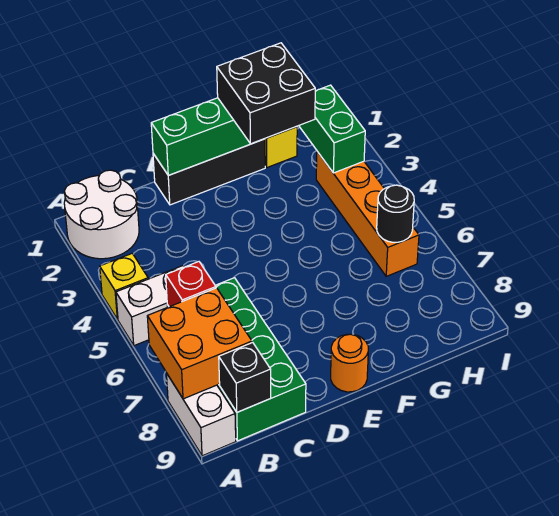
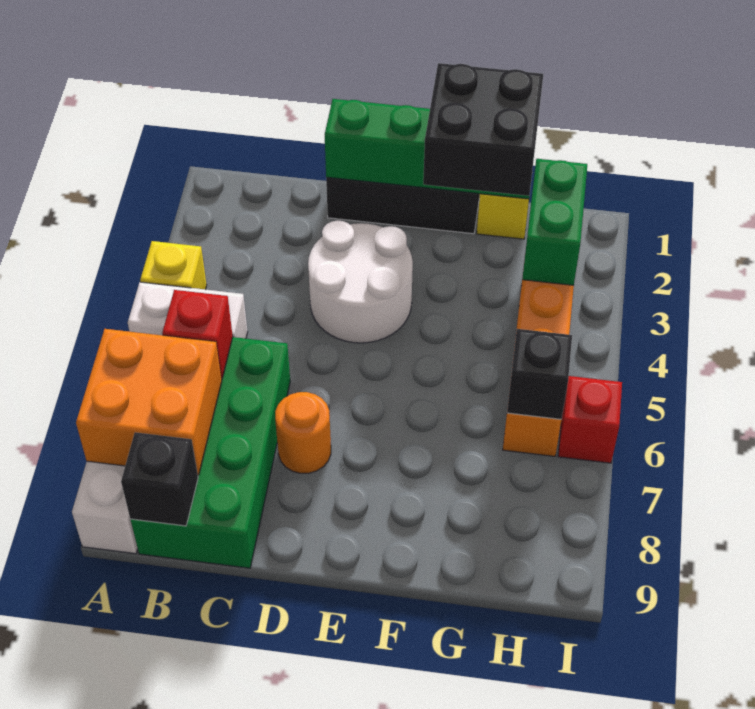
white 2x2 round brick [64,170,139,259] -> white 2x2 round brick moved to [308,220,413,343]
orange 1x1 round brick [331,334,368,392] -> orange 1x1 round brick moved to [275,392,331,473]
black 1x1 round brick [377,185,414,242] -> black 1x1 brick [507,329,572,419]
none -> red 1x1 brick [558,376,622,463]

